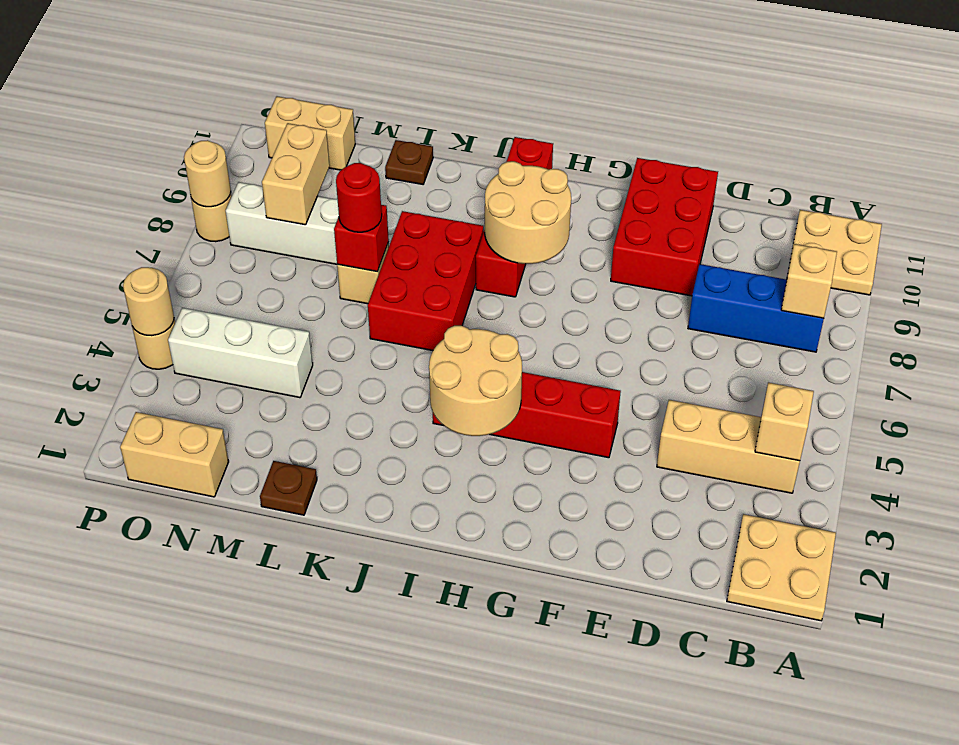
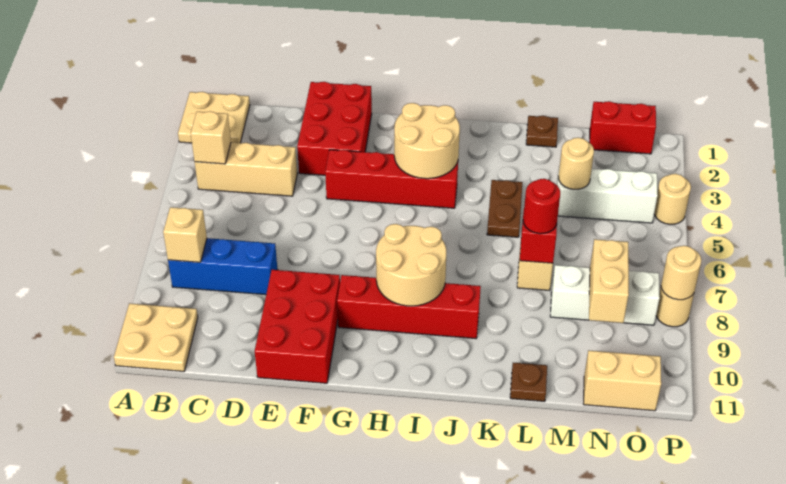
red 1x4 brick [476,137,553,297] -> red 1x4 brick turned to [337,275,481,339]
red 2x3 brick [368,211,484,351] -> red 2x3 brick moved to [297,82,372,175]
none -> brown 1x2 plate [487,180,523,237]
tan 1x2 brick [120,412,229,497] -> red 1x2 brick [589,101,656,154]
tan 1x1 round brick [123,267,174,336] -> tan 1x1 round brick moved to [558,138,594,190]

